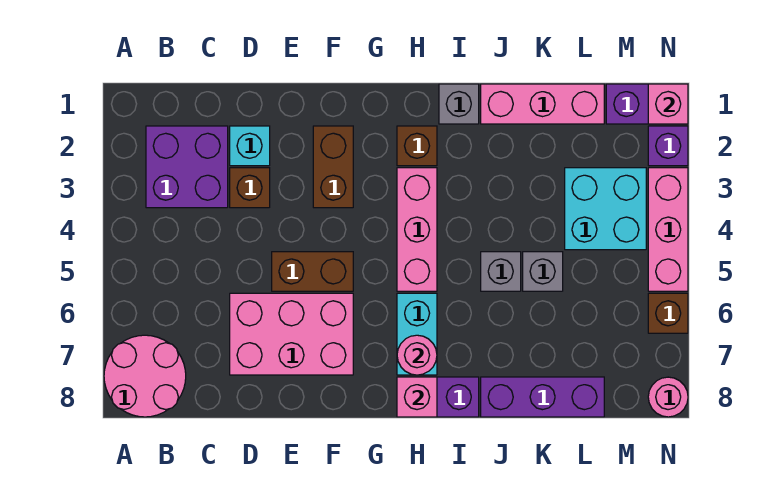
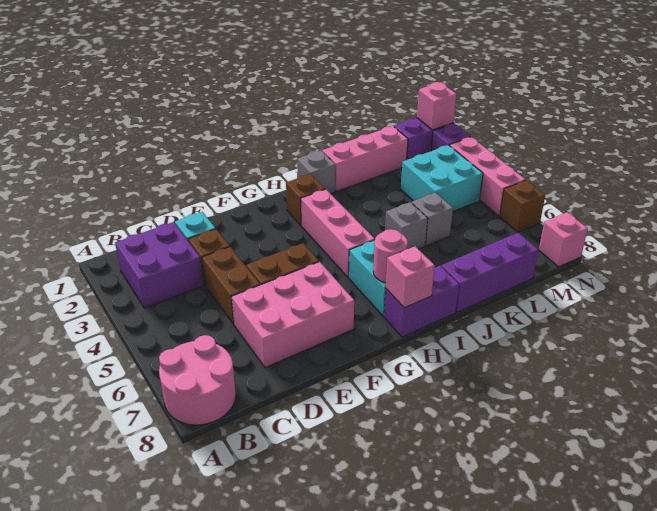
brown 1x2 brick [313,126,353,208] -> brown 1x2 brick moved to [202,247,260,324]
pink 1x1 round brick [648,377,688,417] -> pink 1x1 brick [539,212,588,267]

